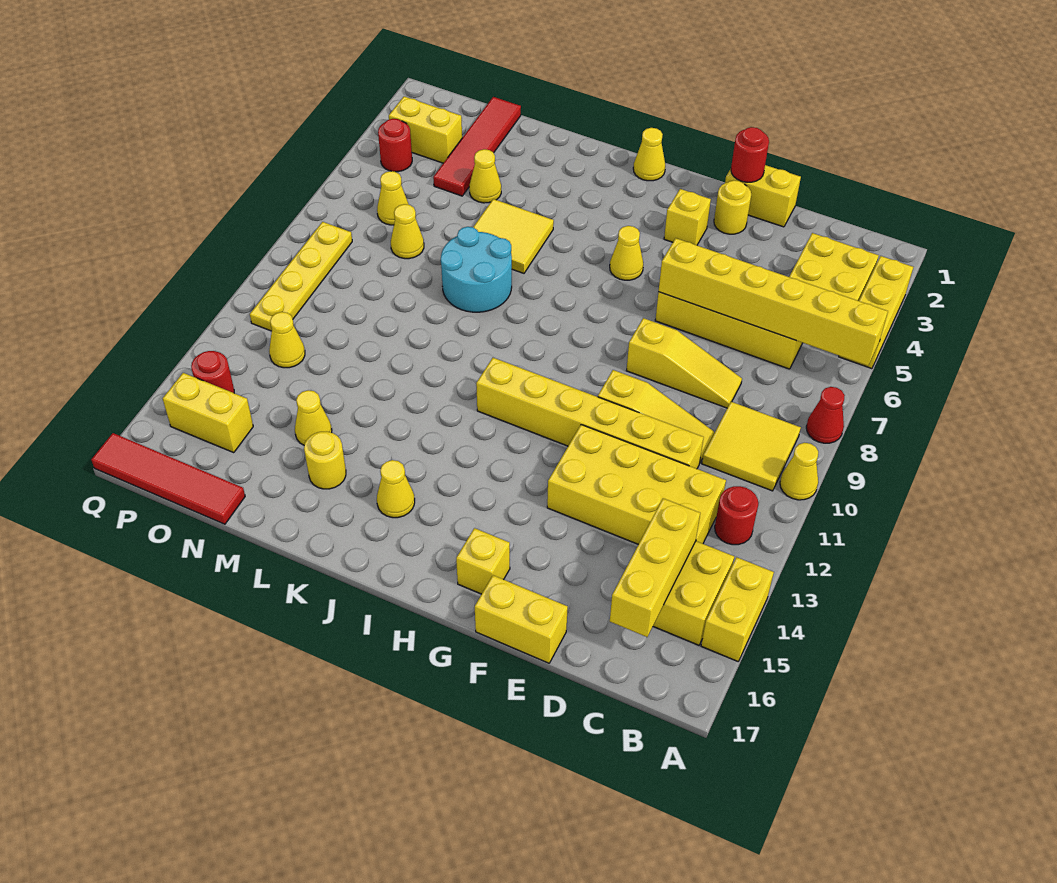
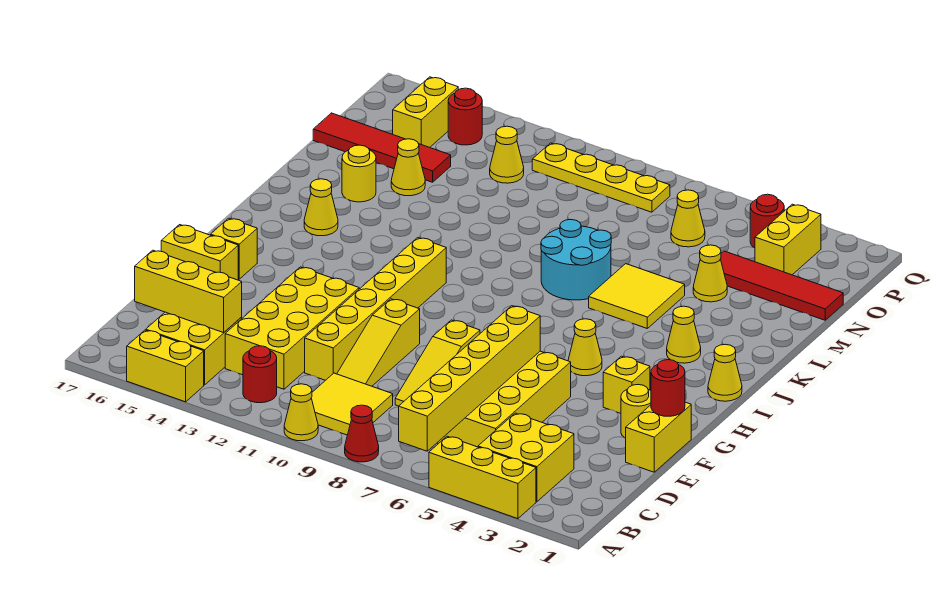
yellow 1x2 brick [475,575,568,663] -> yellow 1x2 brick turned to [161,225,238,280]
yellow 1x1 cone [391,204,424,259] -> yellow 1x1 cone moved to [667,306,701,363]
red 1x4 tile [91,433,245,524] -> red 1x4 tile turned to [313,113,451,182]

